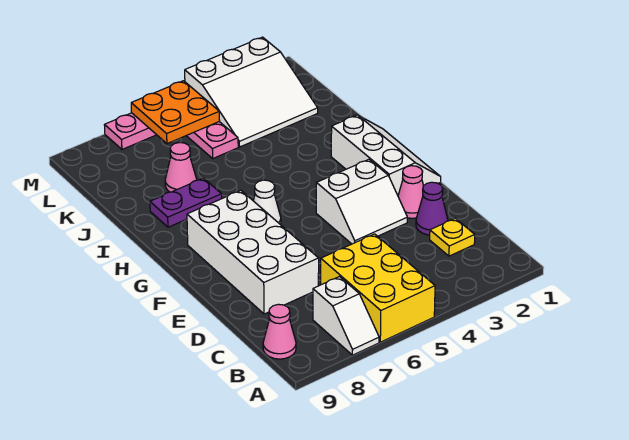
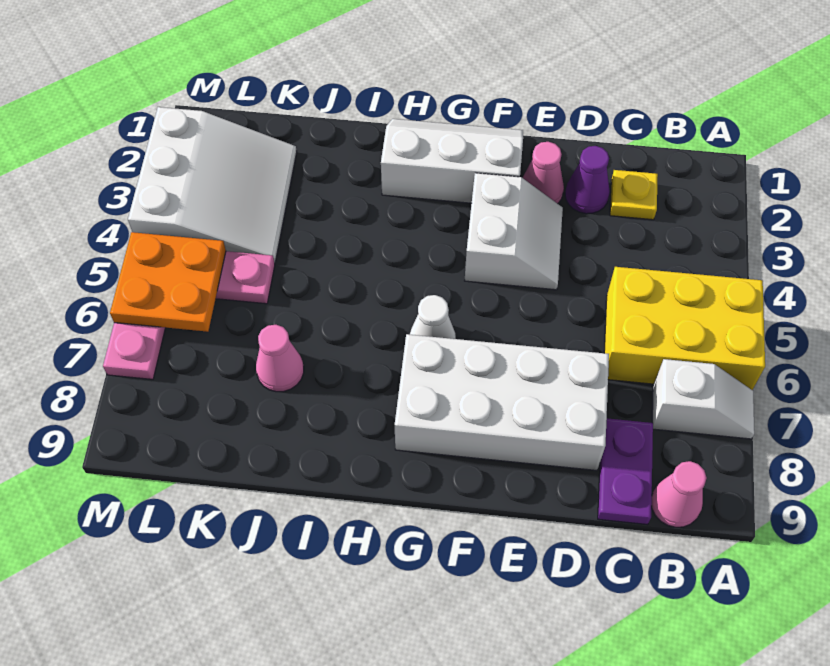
purple 1x2 plate [150,178,222,227] -> purple 1x2 plate moved to [598,418,653,525]

